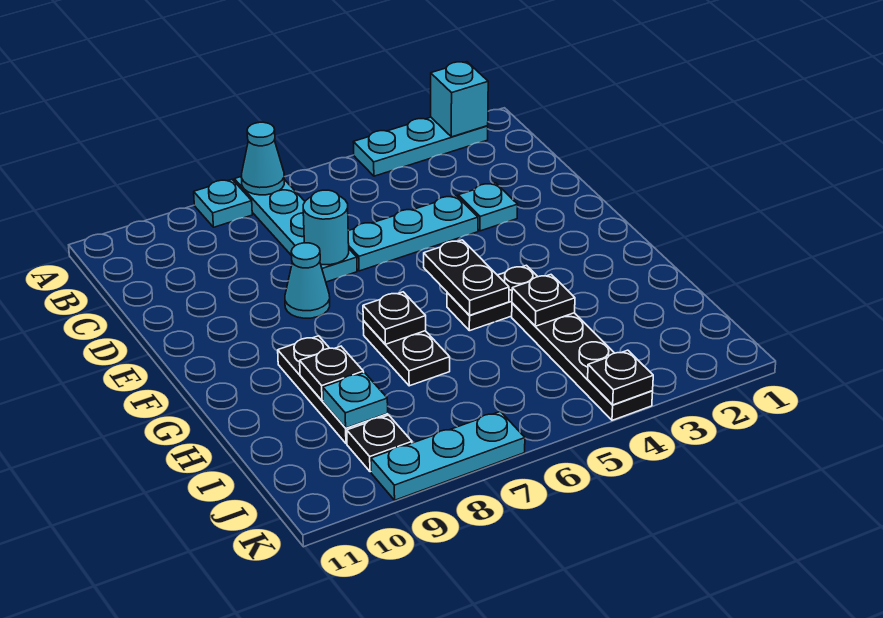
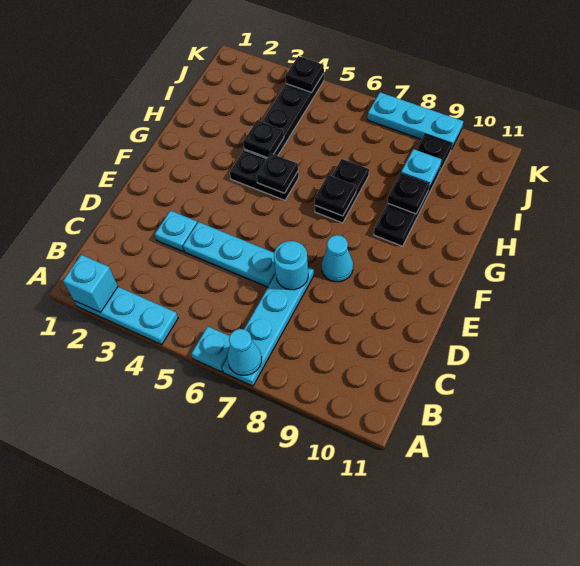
cyan 1x1 plate [194,180,252,227] -> cyan 1x1 plate moved to [191,326,230,372]
black 1x2 plate [424,240,509,315] -> black 1x1 plate [257,153,298,193]

